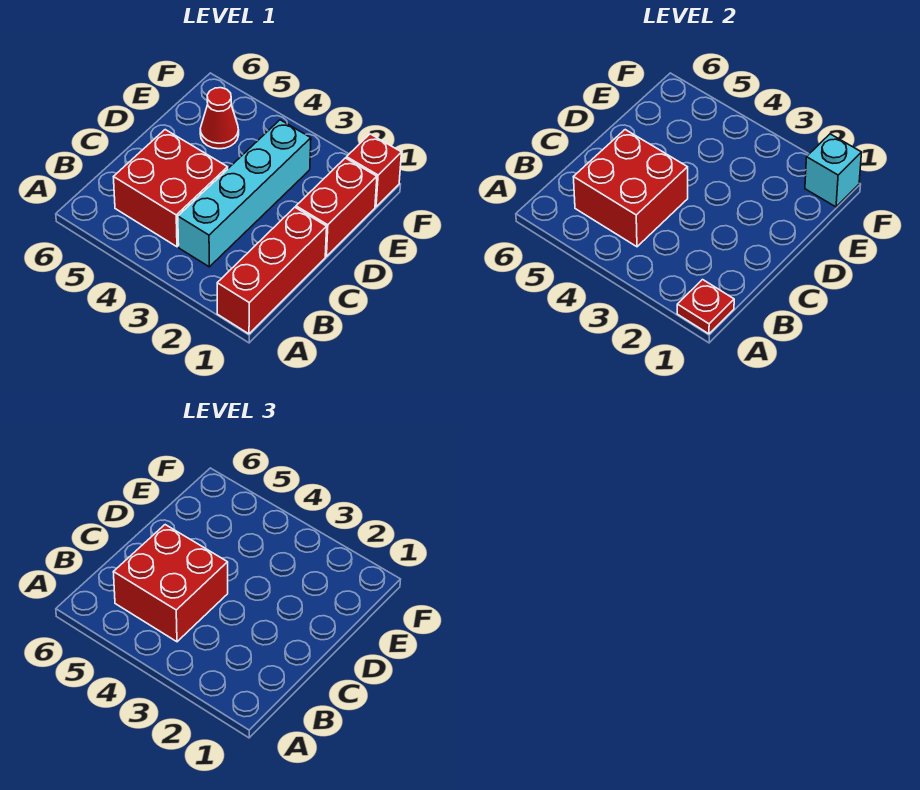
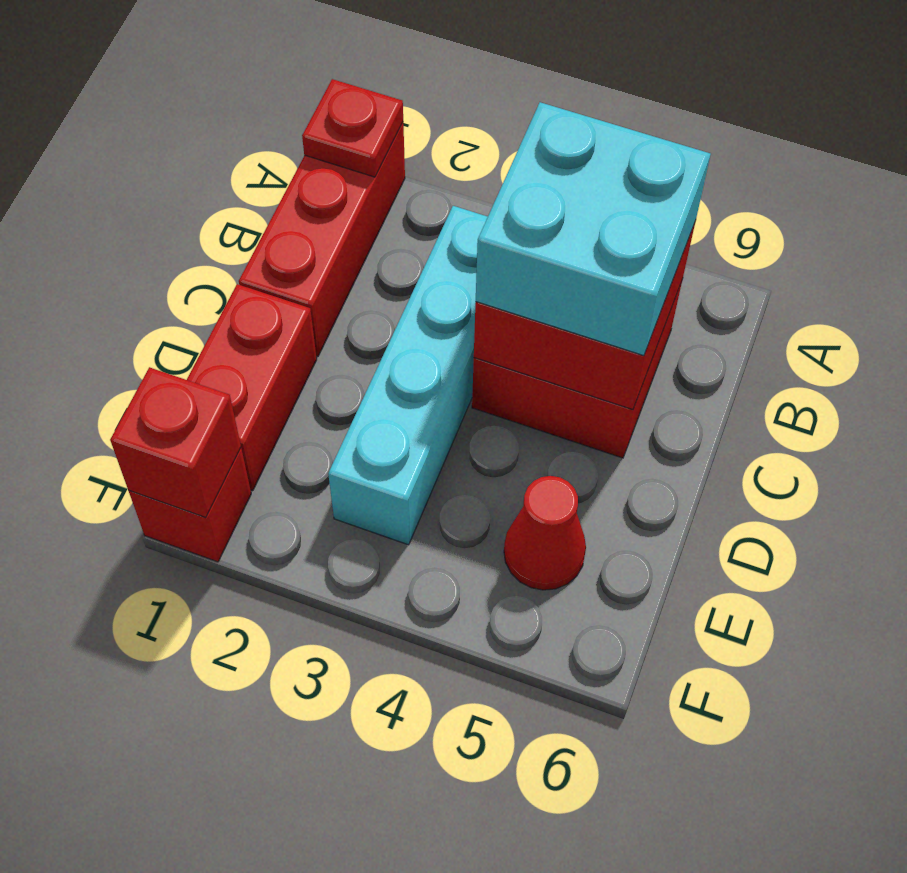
red 2x2 brick [114,525,228,642] -> cyan 2x2 brick [476,102,711,356]
cyan 1x1 brick [805,134,862,207] -> red 1x1 brick [110,367,241,517]

